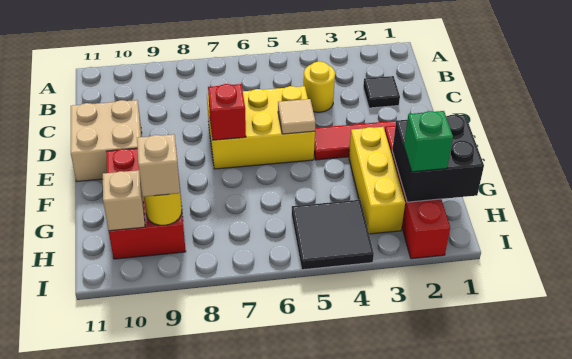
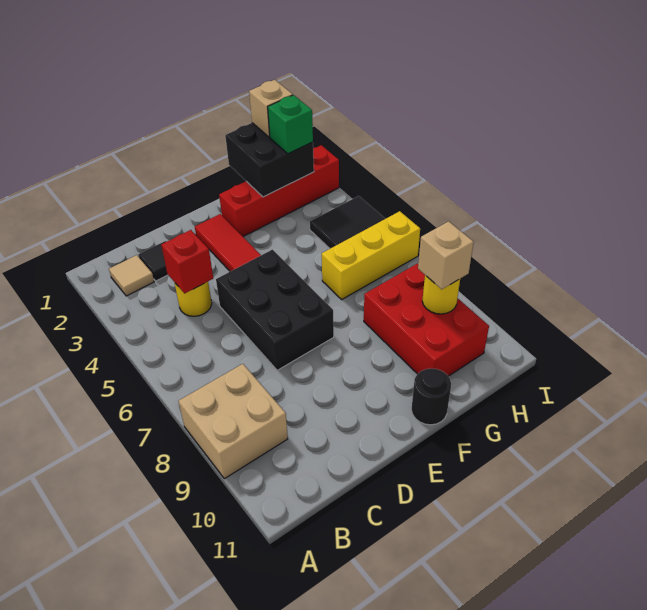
yellow 2x3 brick [207,86,315,169] -> black 2x3 brick [216,250,334,370]
tan 2x2 brick [71,100,142,181] -> tan 2x2 brick moved to [179,364,288,479]
tan 1x1 tile [278,99,315,134] -> tan 1x1 tile moved to [109,255,154,296]
red 1x1 brick [208,84,246,140] -> red 1x1 brick moved to [161,230,213,293]
yellow 1x3 brick [349,127,405,234] -> yellow 1x3 brick moved to [322,211,420,299]
red 2x3 brick [106,148,186,259] -> red 2x3 brick turned to [364,263,489,376]
none -> black 1x1 round brick [411,368,451,425]
tan 1x1 brick [103,170,145,231] -> tan 1x1 brick moved to [249,80,293,137]

